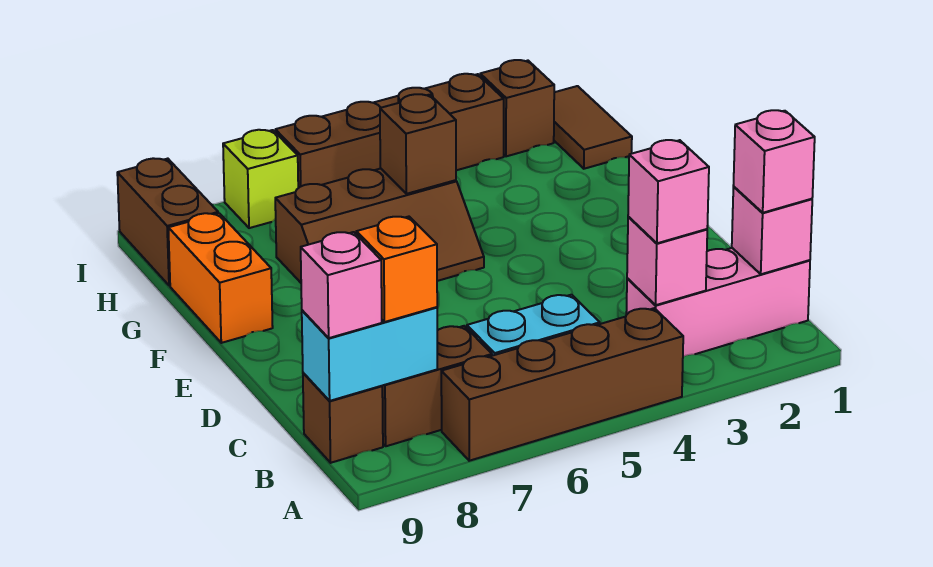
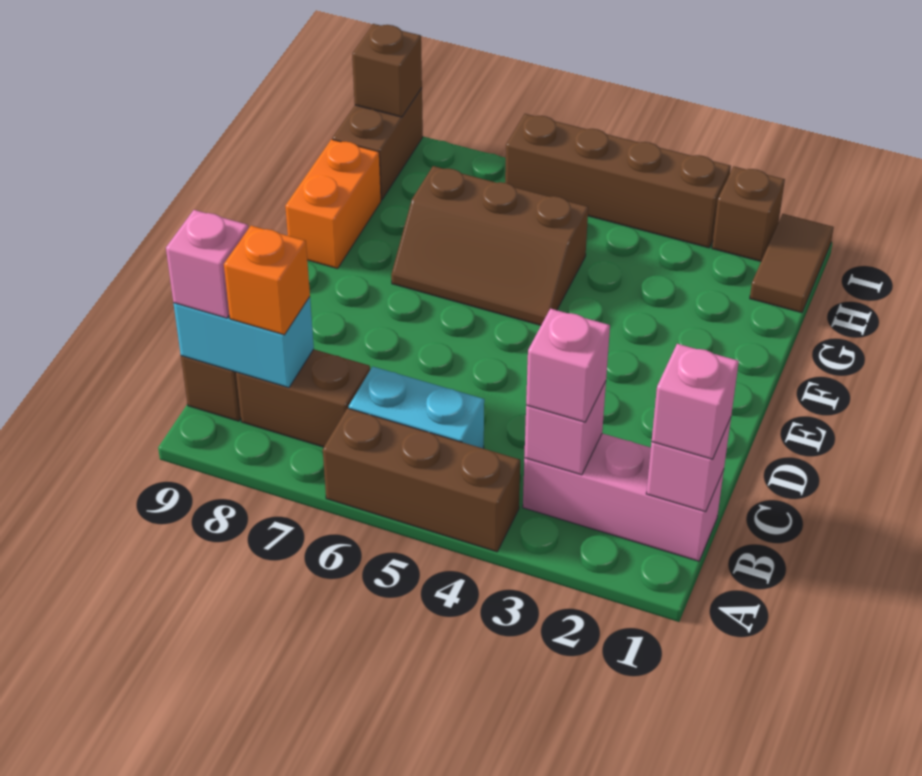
brown 1x4 brick [441,308,683,461] -> brown 1x3 brick [323,408,520,552]
brown 1x1 brick [380,94,456,194] -> brown 1x1 brick moved to [352,24,422,117]
lime 1x1 brick [223,130,298,228] -> none

